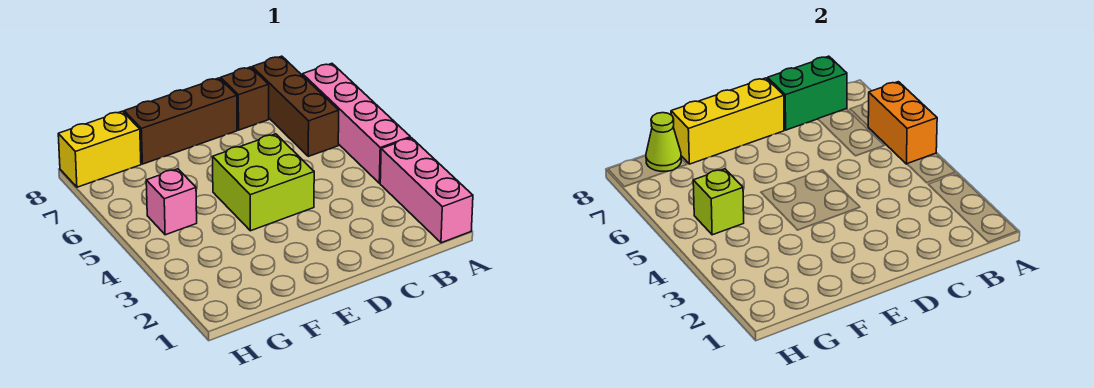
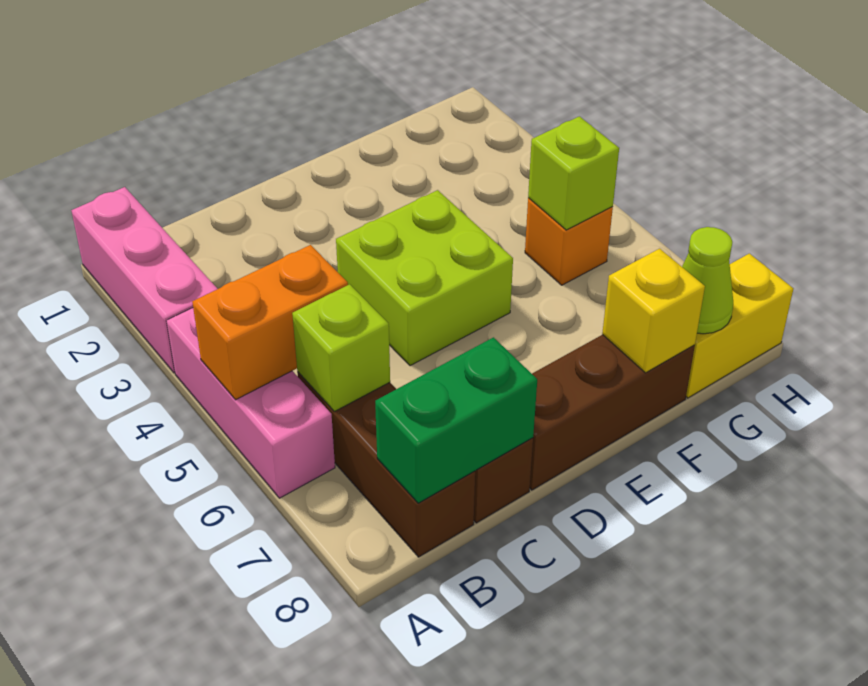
pink 1x4 brick [302,64,410,183] -> pink 1x3 brick [167,308,335,498]
orange 1x2 brick [868,82,937,164] -> orange 1x2 brick turned to [192,245,348,400]
none -> lime 1x1 brick [292,284,390,412]
yellow 1x3 brick [671,78,784,164] -> yellow 1x1 brick [602,249,705,373]
pink 1x1 brick [146,169,197,235] -> orange 1x1 brick [525,198,613,285]

